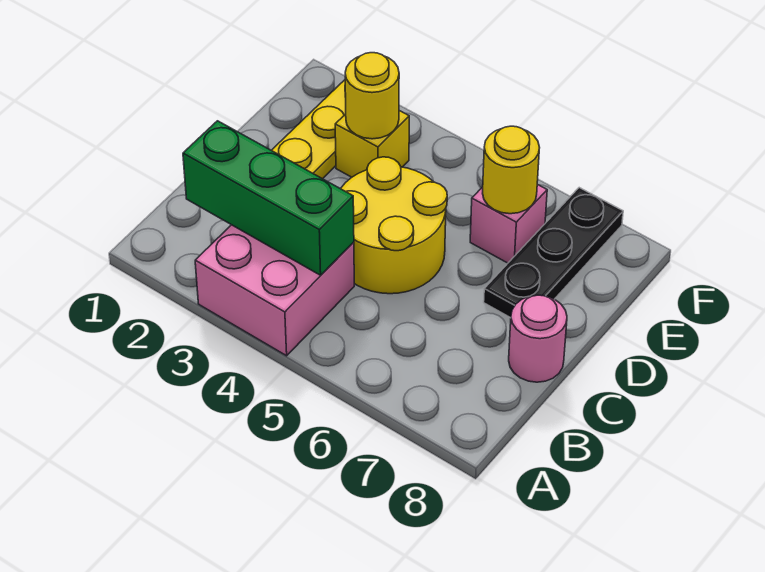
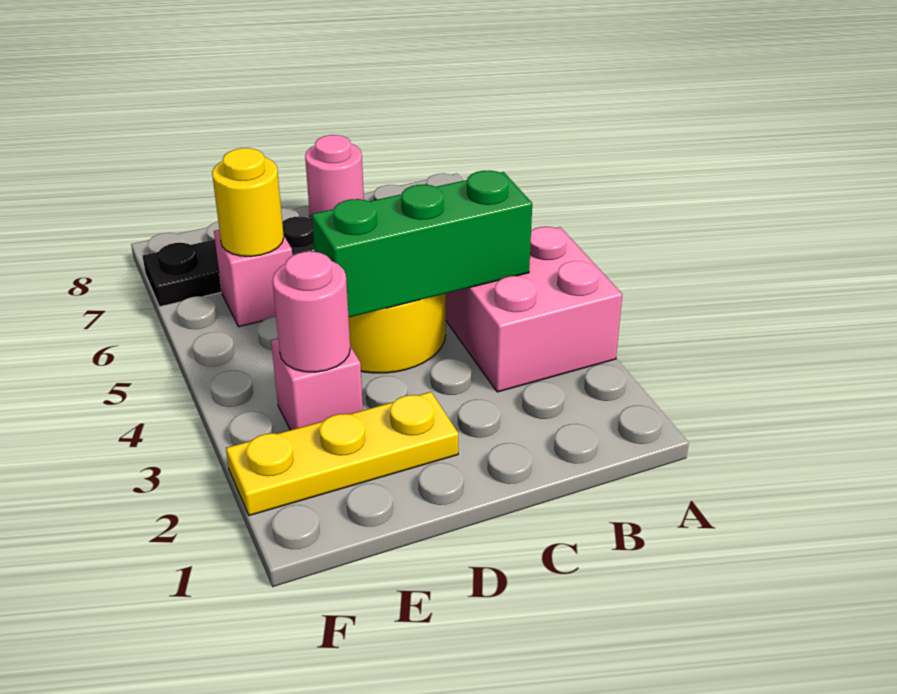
green 1x3 brick [183,121,354,275] -> green 1x3 brick turned to [312,170,532,317]
yellow 1x1 brick [335,111,409,177] -> pink 1x1 brick [271,338,363,430]
yellow 1x1 round brick [345,53,399,139] -> pink 1x1 round brick [273,252,350,372]

